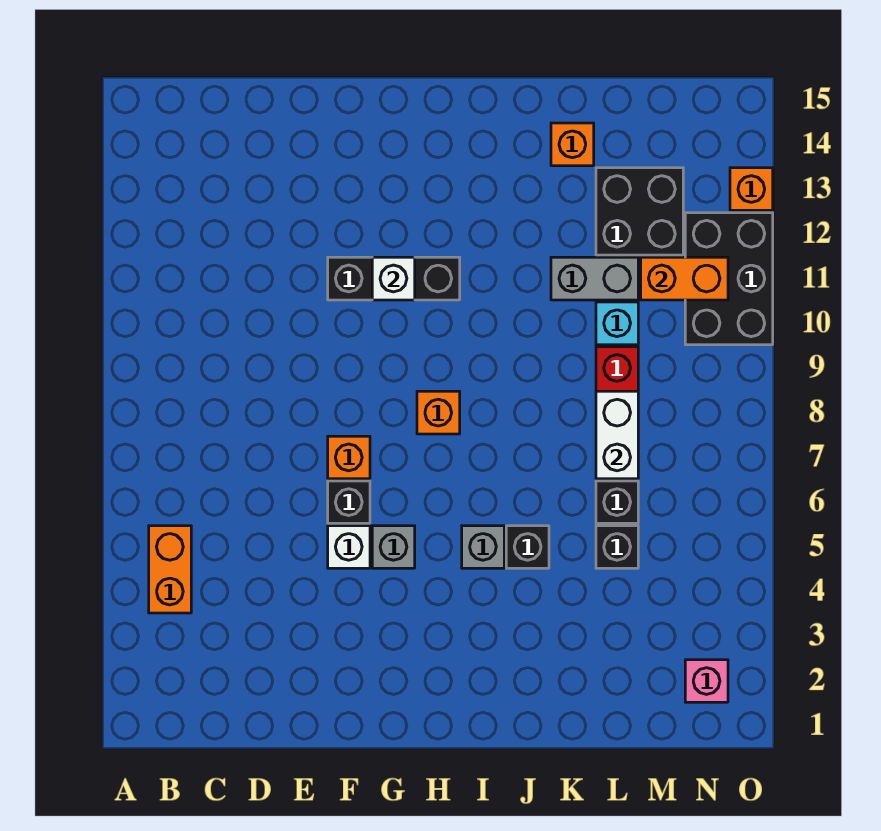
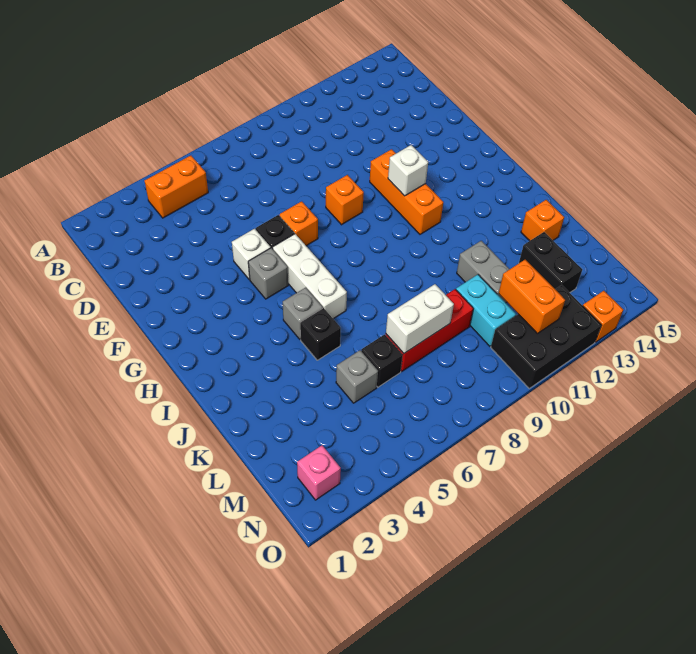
black 1x3 brick [328,257,460,300] -> orange 1x3 brick [370,149,443,234]
none -> white 1x3 brick [273,234,347,319]
orange 1x1 brick [417,391,460,434] -> orange 1x1 brick moved to [326,175,364,225]
black 1x1 brick [596,526,638,568] -> grey 1x1 brick [336,350,378,403]
cyan 1x1 brick [596,302,638,345] -> cyan 1x2 brick [456,275,516,346]
black 2x2 brick [596,168,683,255] -> black 1x2 brick [519,232,582,293]

